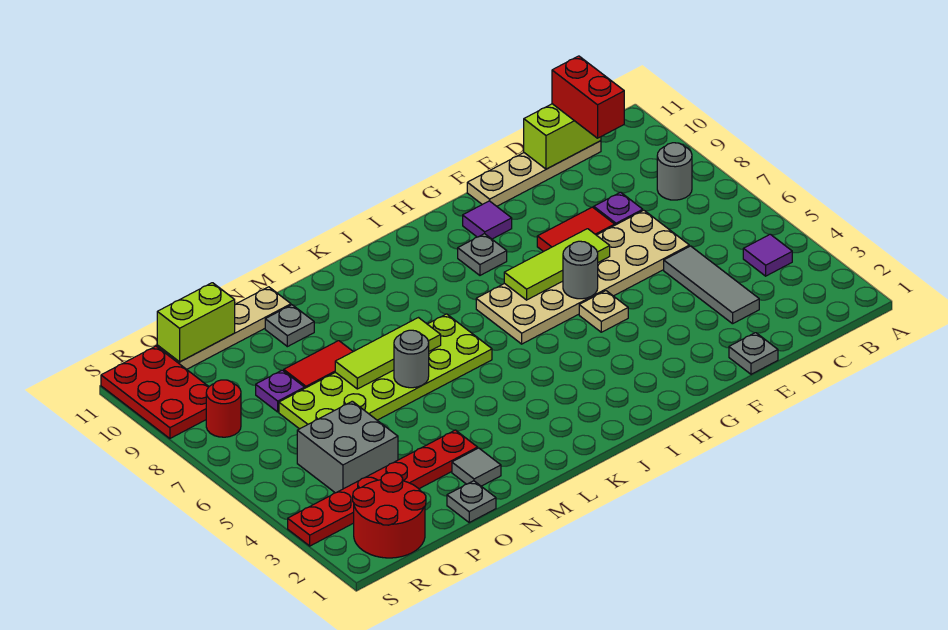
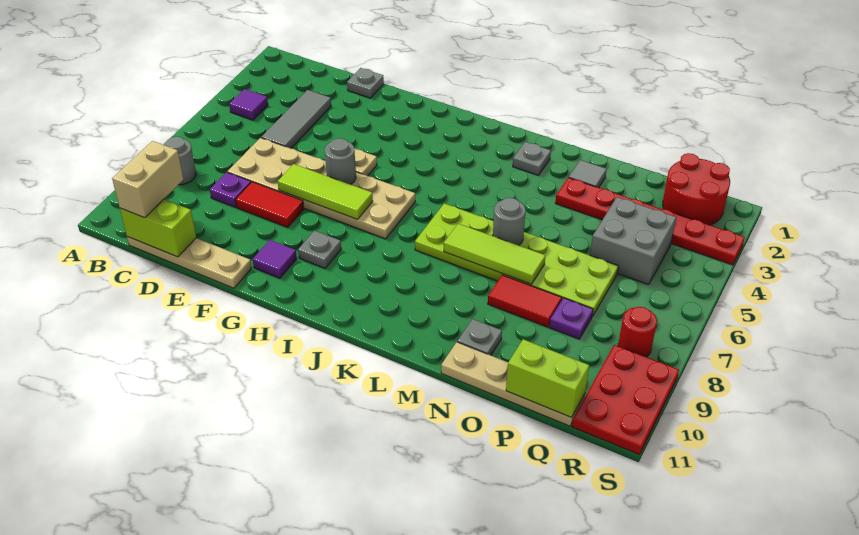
red 1x2 brick [552,56,624,138] -> tan 1x2 brick [112,141,183,218]
grey 1x1 plate [447,481,496,522] -> grey 1x1 plate moved to [513,142,551,175]

